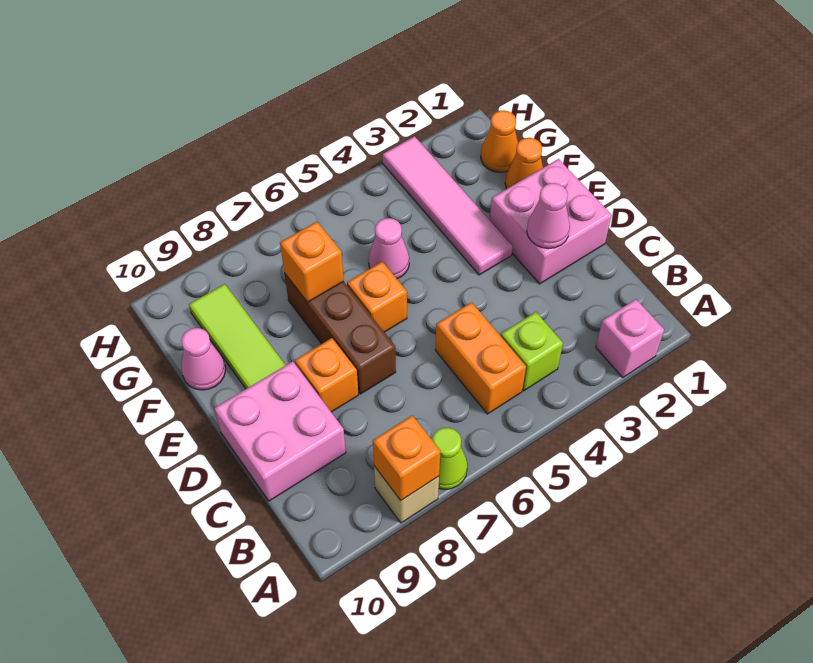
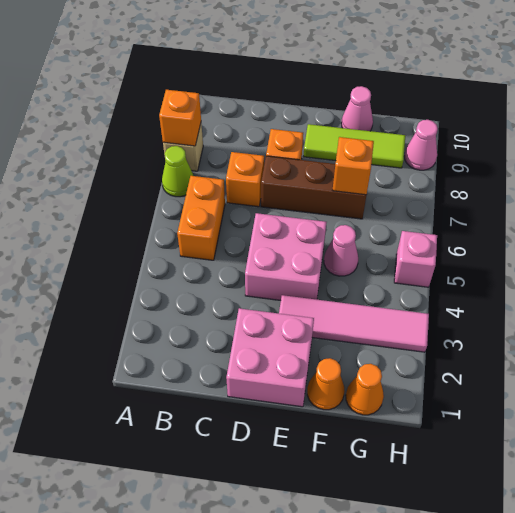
pink 1x1 brick [596,299,664,378] -> pink 1x1 brick moved to [394,231,437,287]
lime 1x1 brick [501,312,563,391] -> none
orange 1x2 brick [435,302,526,414] -> orange 1x2 brick turned to [177,176,225,260]
pink 2x2 brick [214,361,346,501] -> pink 2x2 brick moved to [245,213,327,300]
pink 1x1 cone [527,183,570,249] -> pink 1x1 cone moved to [405,120,438,170]
orange 1x1 brick [347,262,407,332] -> orange 1x1 brick moved to [226,152,264,207]

